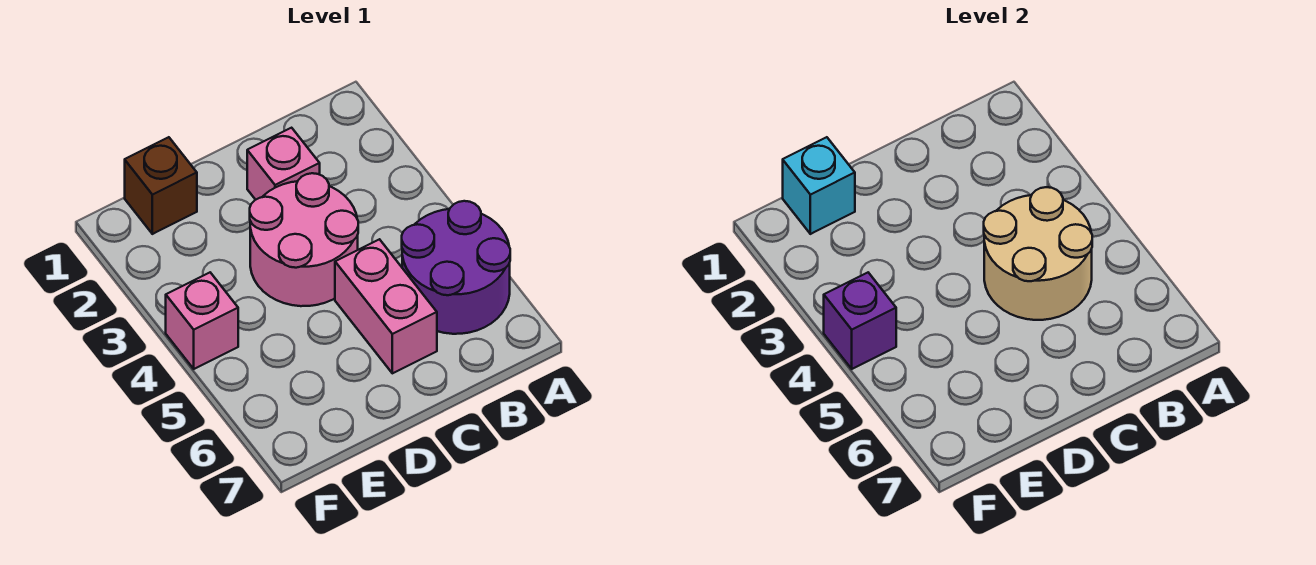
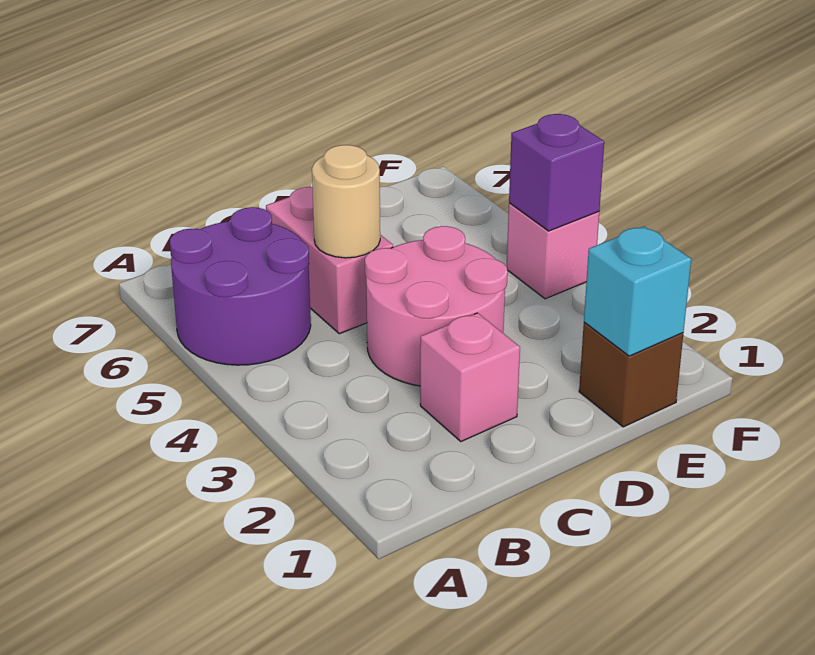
tan 2x2 round brick [984,187,1092,320] -> tan 1x1 round brick [312,145,380,258]

